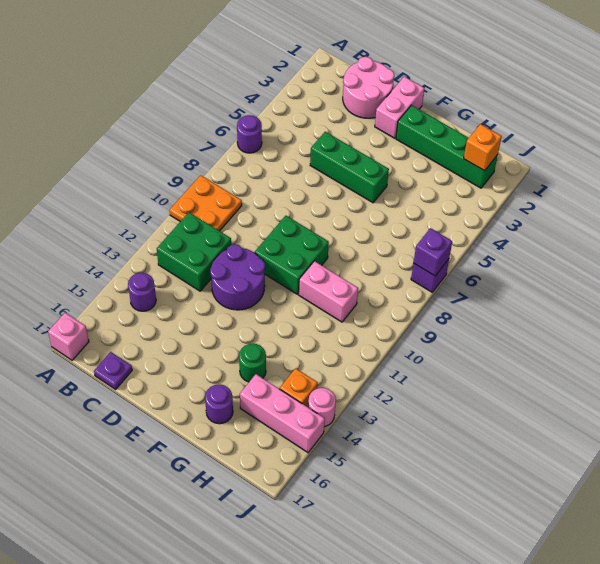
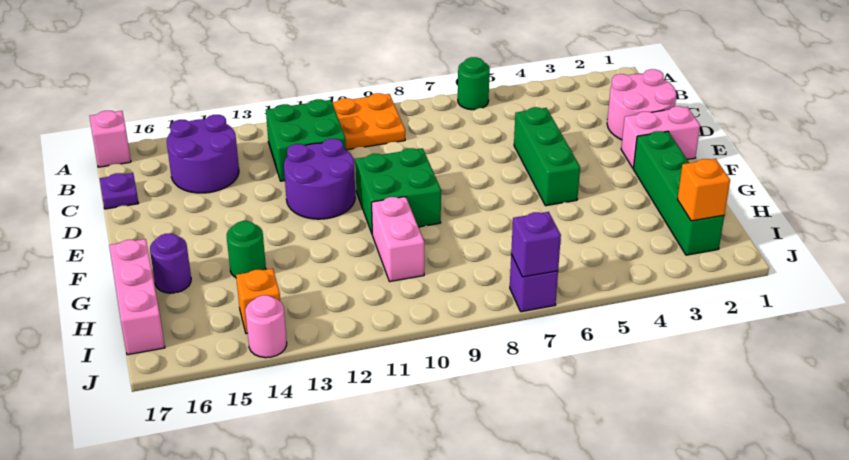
purple 1x1 round brick [237,115,262,153] -> green 1x1 round brick [458,57,490,110]
purple 1x1 round brick [128,273,156,311] -> purple 2x2 round brick [167,115,239,193]
pink 1x3 brick [240,374,325,452] -> pink 1x3 brick moved to [109,239,165,355]

